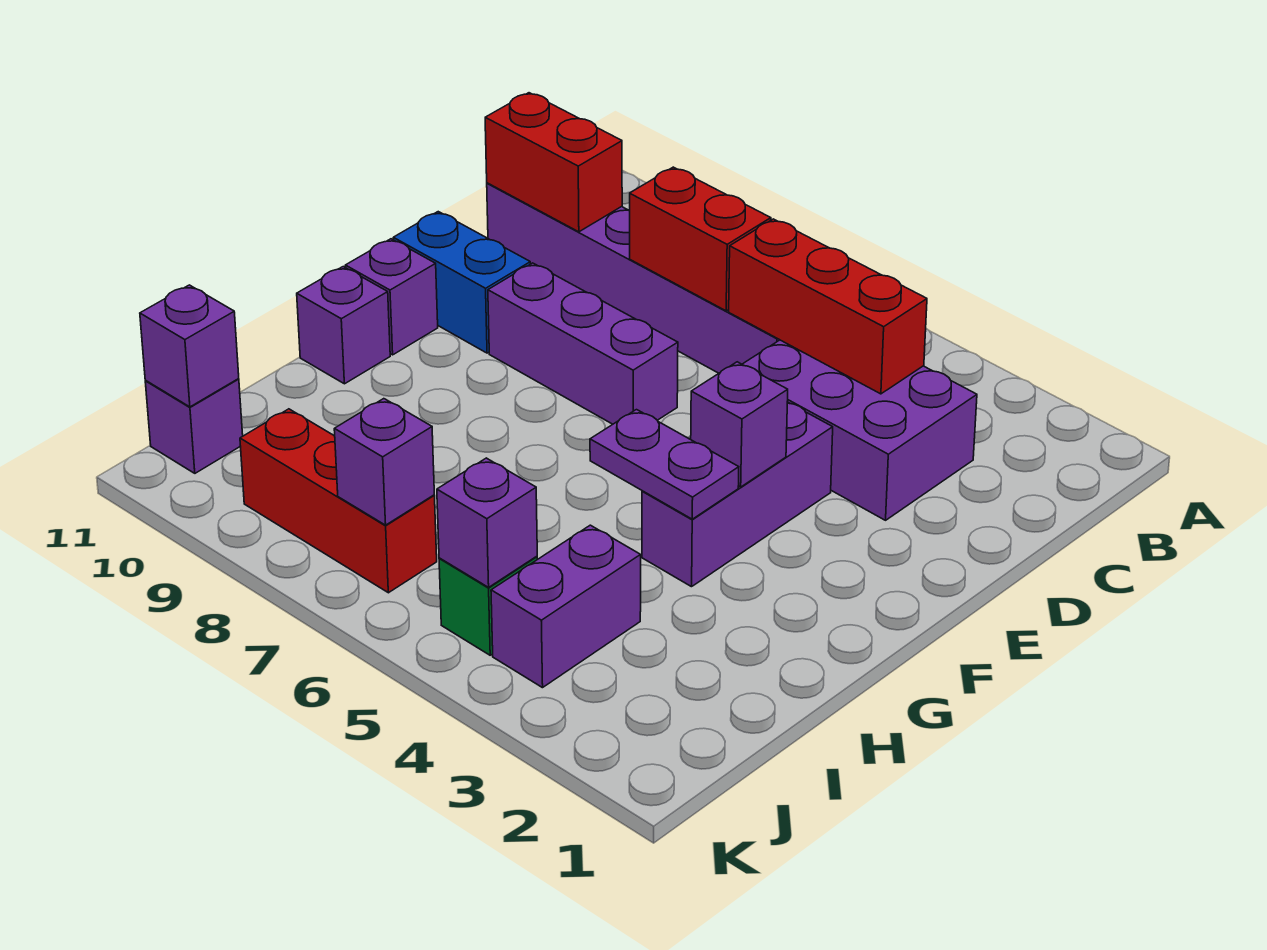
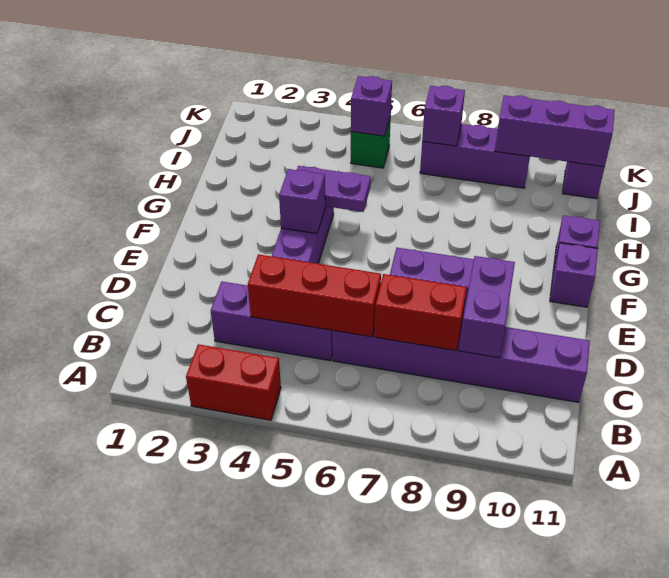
purple 2x3 brick [742,340,977,520] -> purple 1x3 brick [211,281,333,361]
red 1x2 brick [485,93,622,232] -> red 1x2 brick moved to [186,344,281,420]
blue 1x2 brick [393,212,530,353] -> none
purple 1x2 brick [491,525,641,688] -> purple 1x2 brick moved to [459,256,515,358]
red 1x3 brick [240,409,437,593] -> purple 1x3 brick [420,124,530,188]
purple 1x1 brick [140,285,239,407] -> purple 1x3 brick [495,95,615,167]

